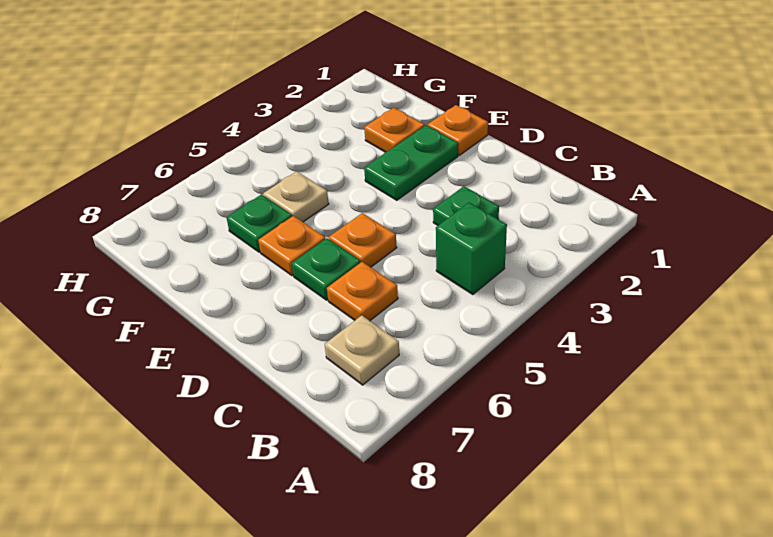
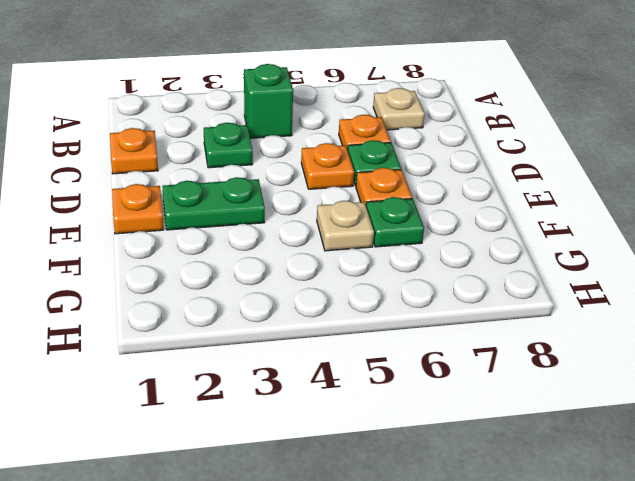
orange 1x1 plate [364,108,425,152] -> orange 1x1 plate moved to [110,128,158,174]

